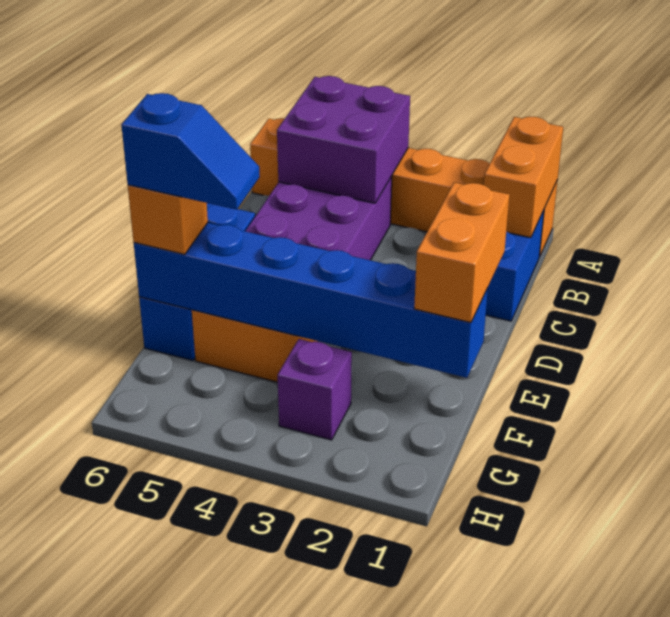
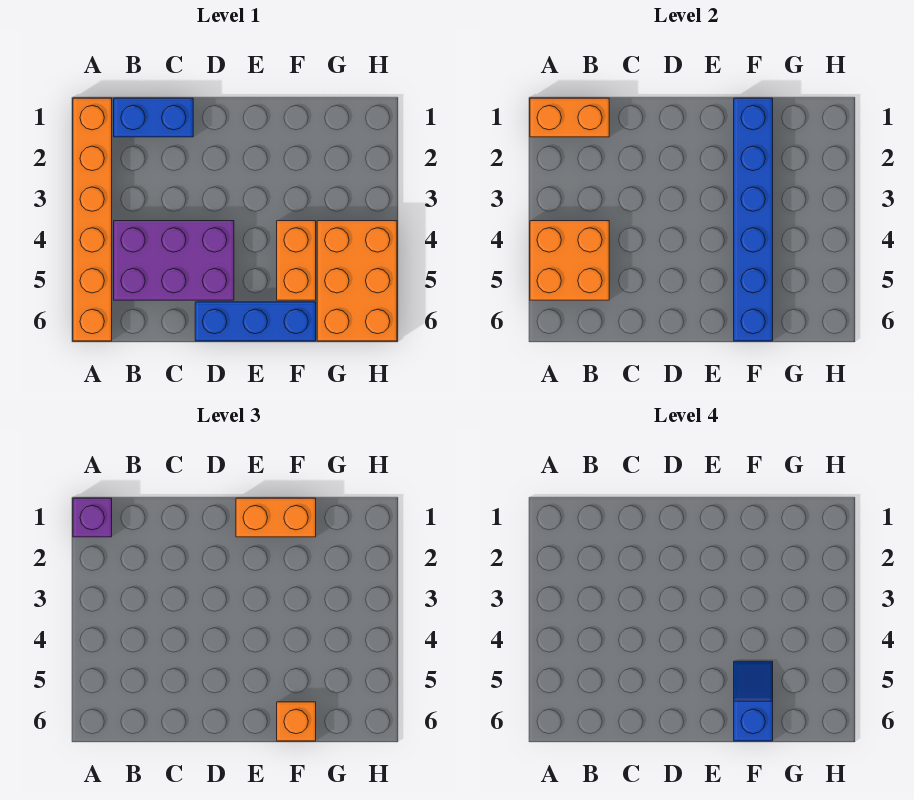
purple 2x2 brick [277,76,410,203] -> orange 2x2 brick [530,221,609,300]
purple 1x1 brick [278,339,352,440] -> purple 1x1 brick moved to [73,498,112,537]
none -> orange 2x3 brick [317,221,397,341]

